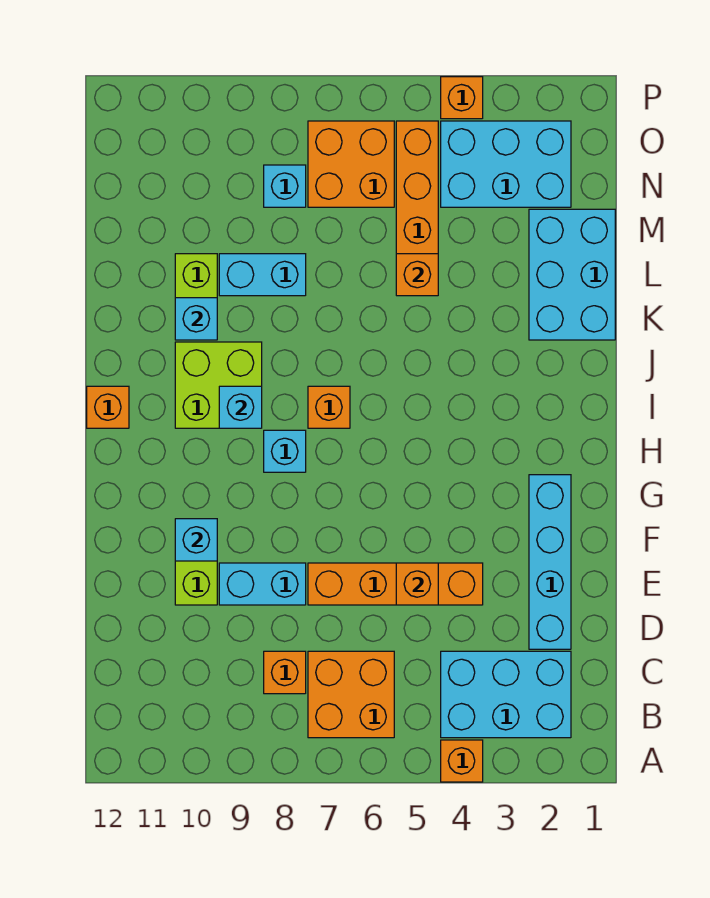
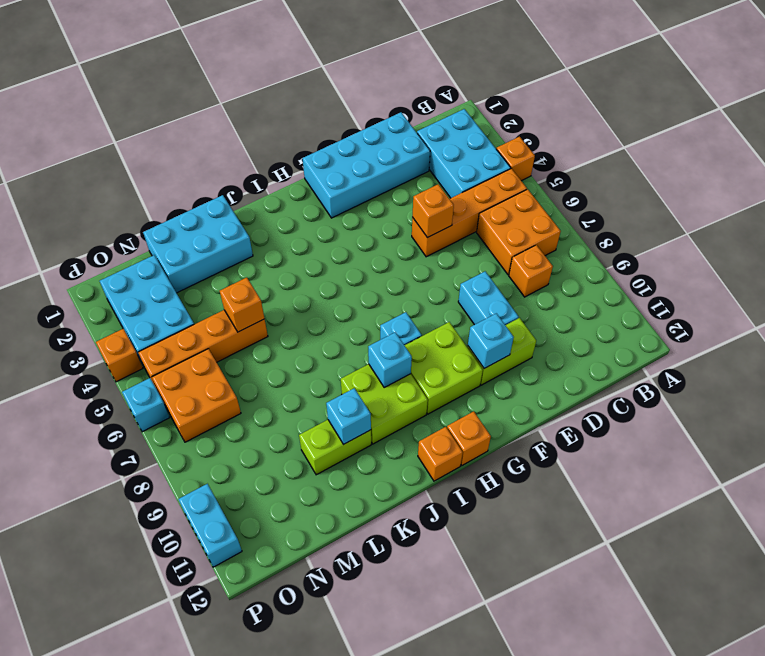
cyan 1x4 brick [529,475,571,649] -> cyan 2x4 brick [303,112,430,218]
orange 1x4 brick [308,563,483,605] -> orange 1x4 brick turned to [412,168,527,257]
none -> lime 2x2 brick [404,322,483,414]
orange 1x1 brick [308,386,350,428] -> orange 1x1 brick moved to [447,411,491,465]
cyan 1x2 brick [219,254,306,296] -> cyan 1x2 brick moved to [178,484,242,567]
cyan 1x1 brick [264,165,306,207] -> cyan 1x1 brick moved to [122,378,170,432]

